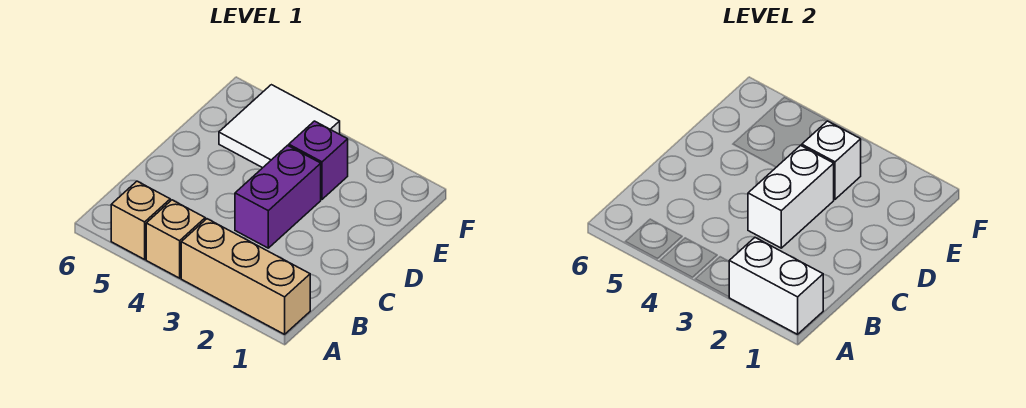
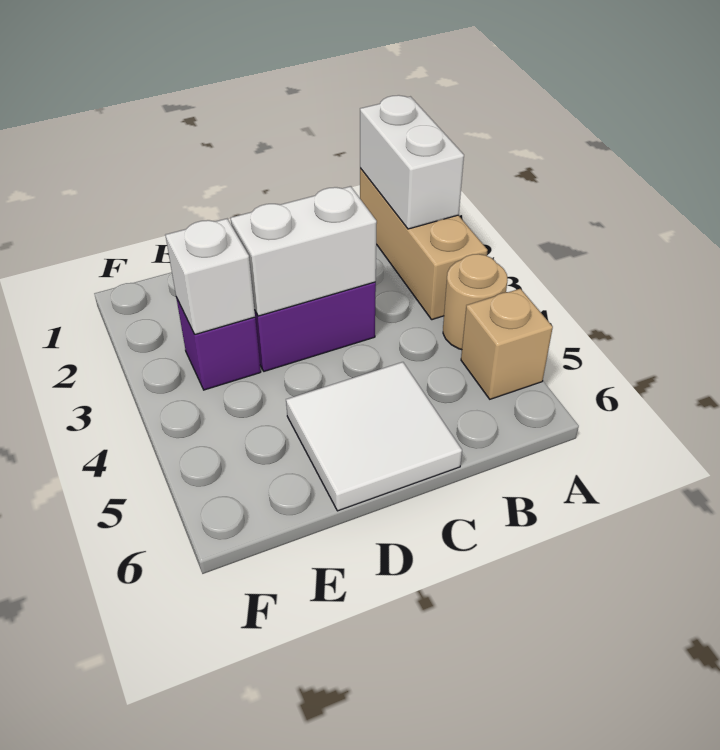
tan 1x1 brick [146,200,205,278] -> tan 1x1 round brick [443,254,508,350]
white 2x2 tile [219,85,340,168] -> white 2x2 tile moved to [286,362,462,511]

